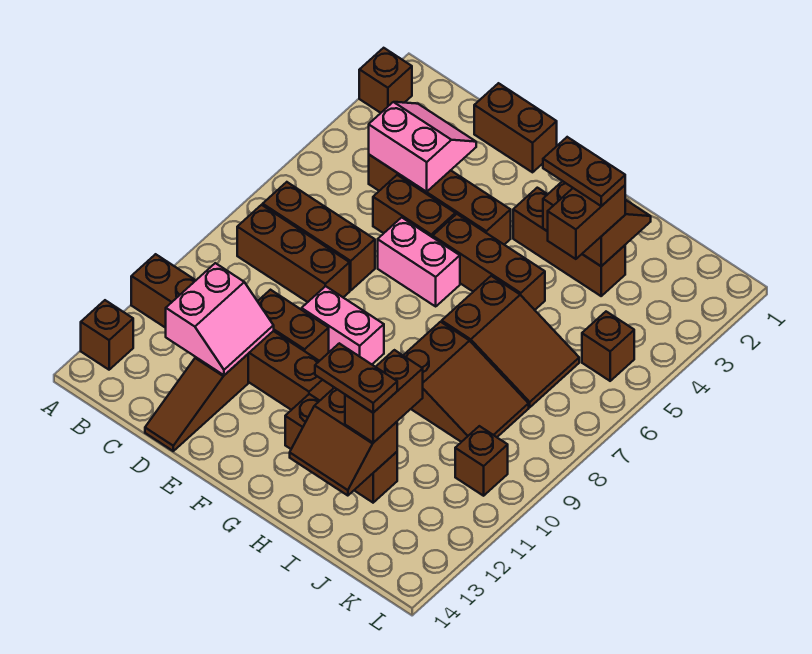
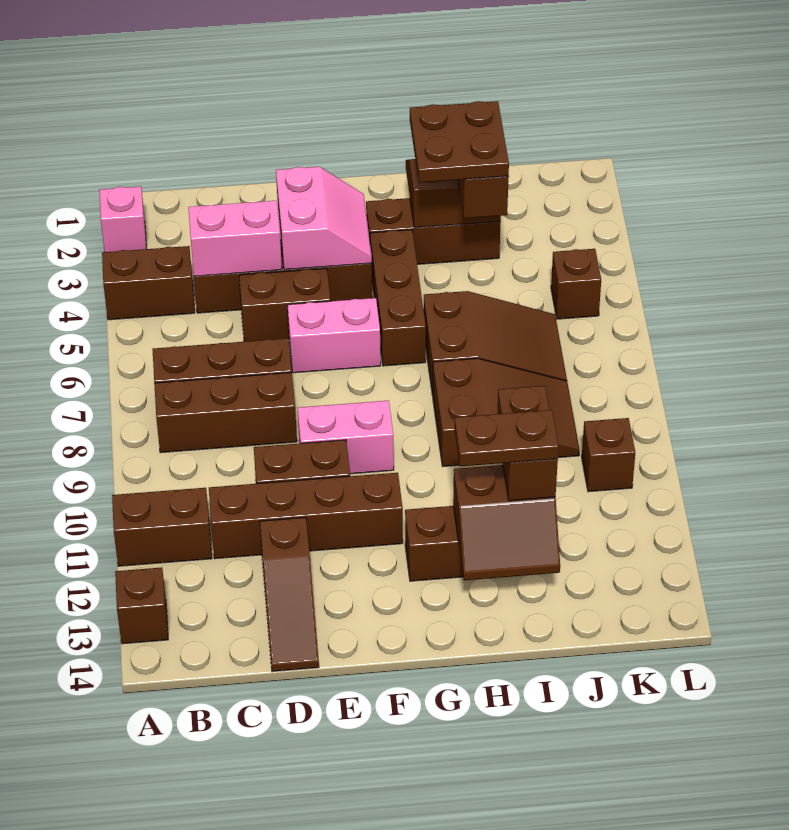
brown 1x1 brick [359,48,412,113] -> pink 1x1 brick [99,186,146,252]
pink 2x2 slope [166,263,274,375] -> pink 2x2 slope moved to [276,167,372,270]
brown 1x2 brick [474,83,557,172] -> brown 1x2 brick moved to [102,246,195,320]
brown 1x3 brick [433,214,545,310] -> brown 1x3 brick turned to [370,230,426,366]
brown 1x2 plate [543,137,625,206] -> brown 2x2 plate [410,101,509,183]

